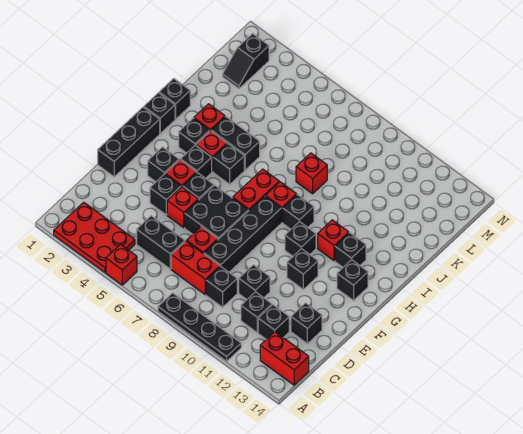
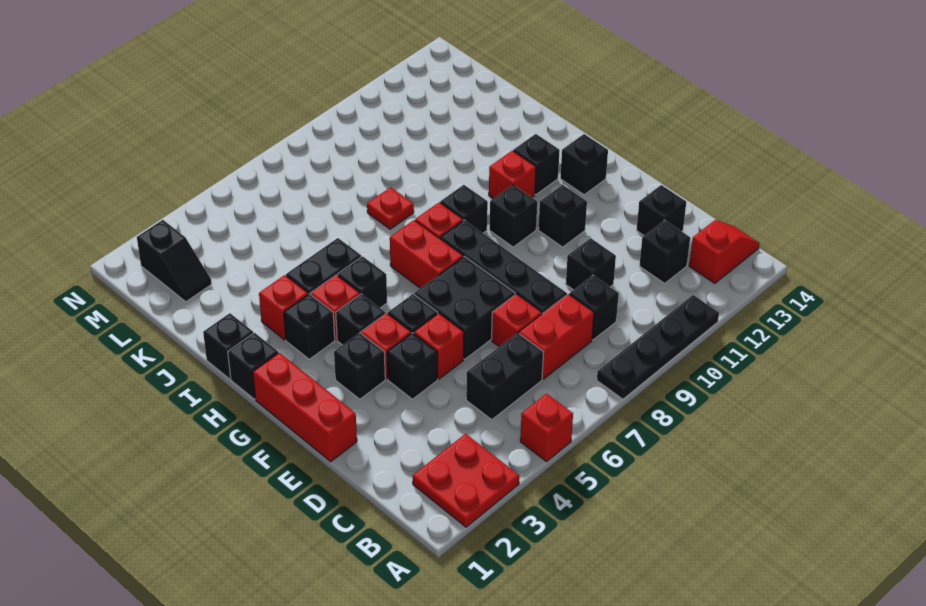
red 2x3 plate [54,202,135,272] -> red 2x2 plate [413,434,519,527]
red 1x2 brick [260,332,309,385] -> red 1x2 slope [689,220,760,284]
black 1x1 brick [241,292,272,333] -> none
black 1x3 brick [98,107,160,177] -> red 1x3 brick [253,353,357,462]
red 1x1 brick [296,153,327,194] -> red 1x1 plate [367,187,414,229]

